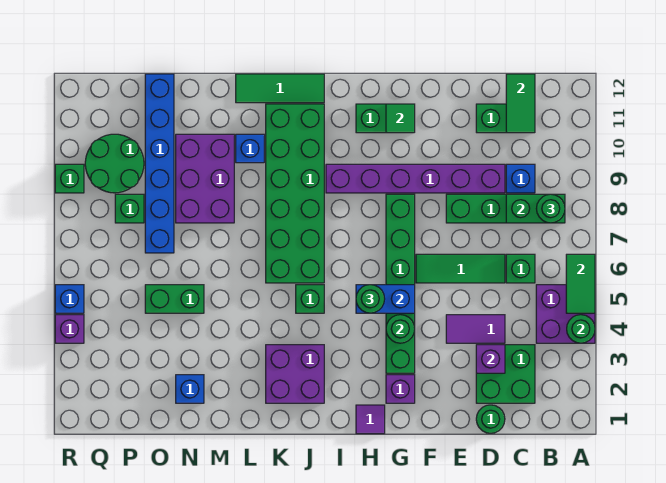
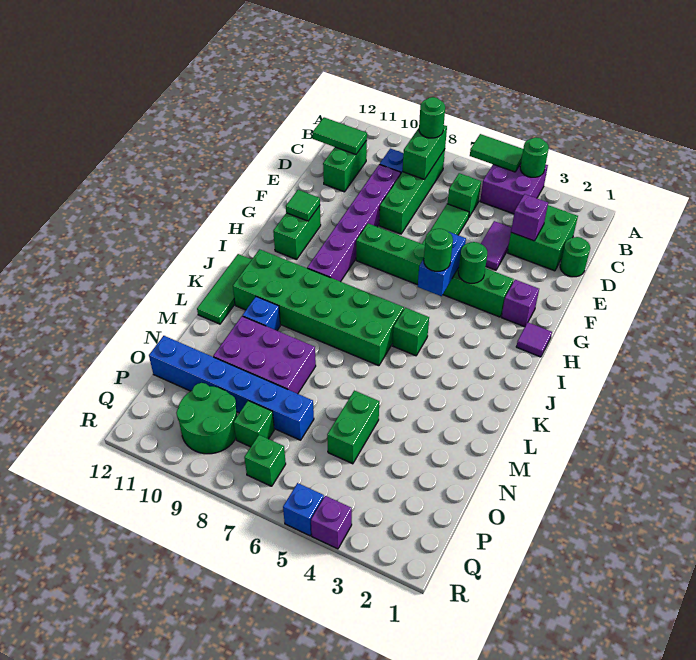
purple 2x2 brick [266,345,324,403] -> none
blue 1x1 brick [176,375,204,403] -> none
green 1x1 brick [55,164,84,193] -> green 1x1 brick moved to [244,435,286,486]

